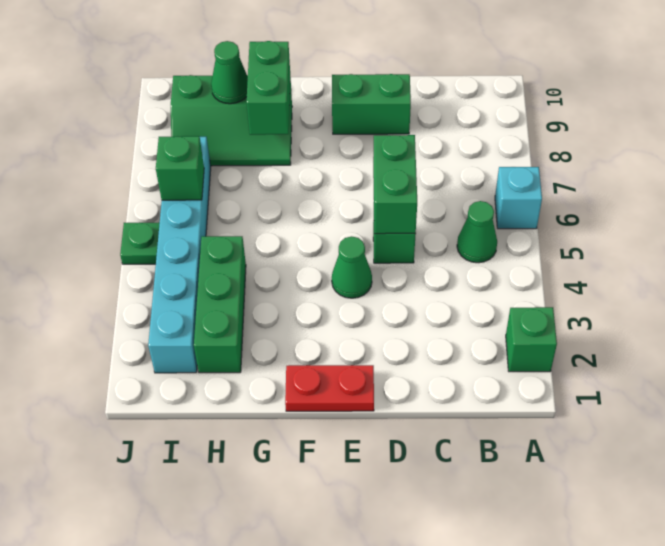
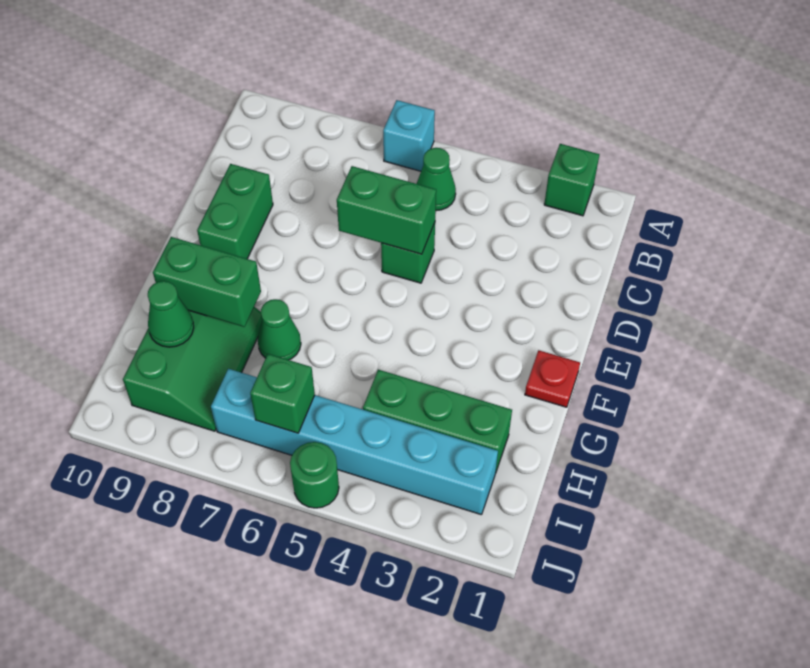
red 1x2 plate [285,365,374,411] -> red 1x1 plate [525,350,580,407]
green 1x1 cone [332,236,372,298] -> green 1x1 cone moved to [258,299,301,360]
green 1x1 plate [120,222,160,264] -> green 1x1 round brick [290,442,339,508]

